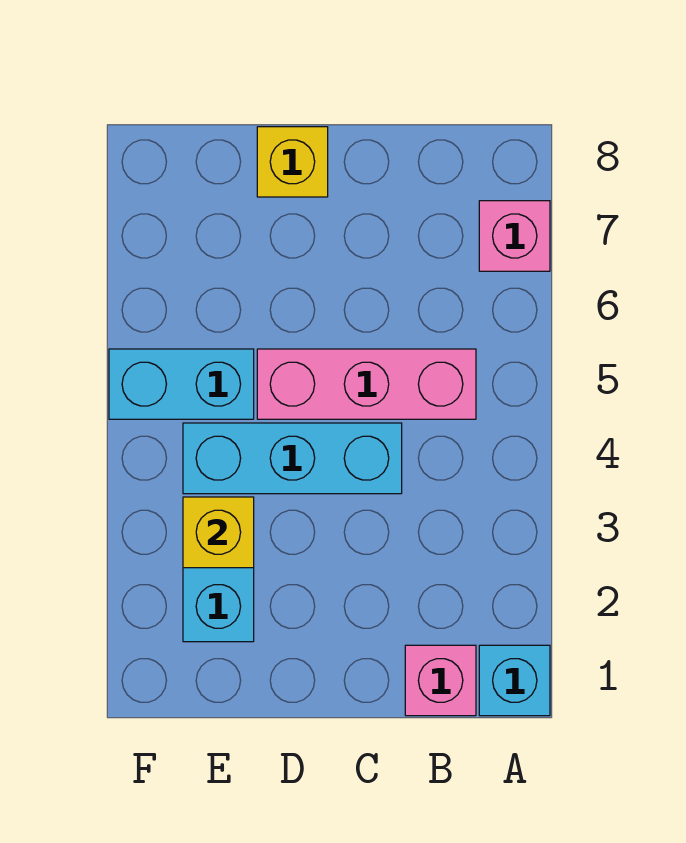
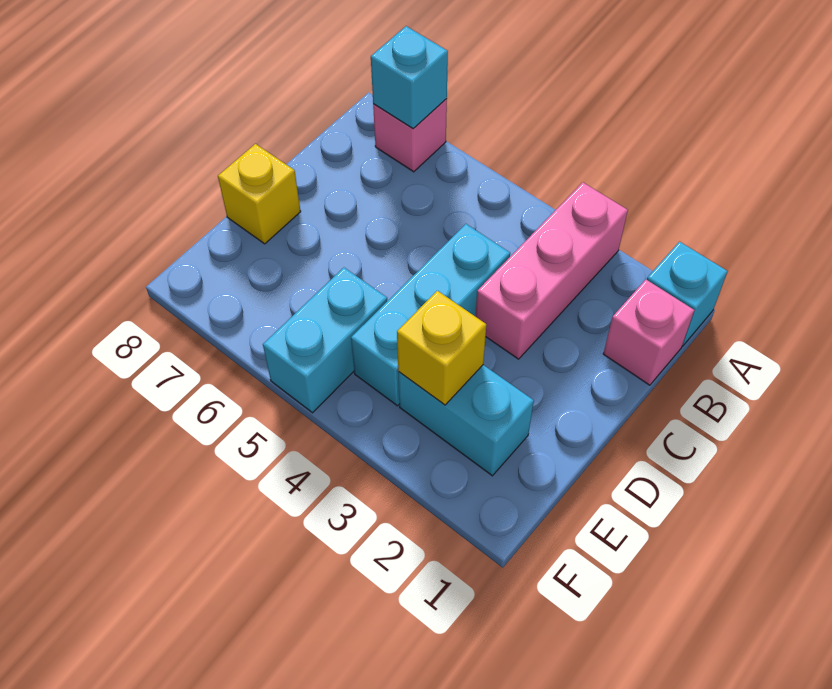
none -> cyan 1x1 brick [371,26,448,129]
pink 1x3 brick [257,349,476,419] -> pink 1x3 brick moved to [476,182,628,359]

